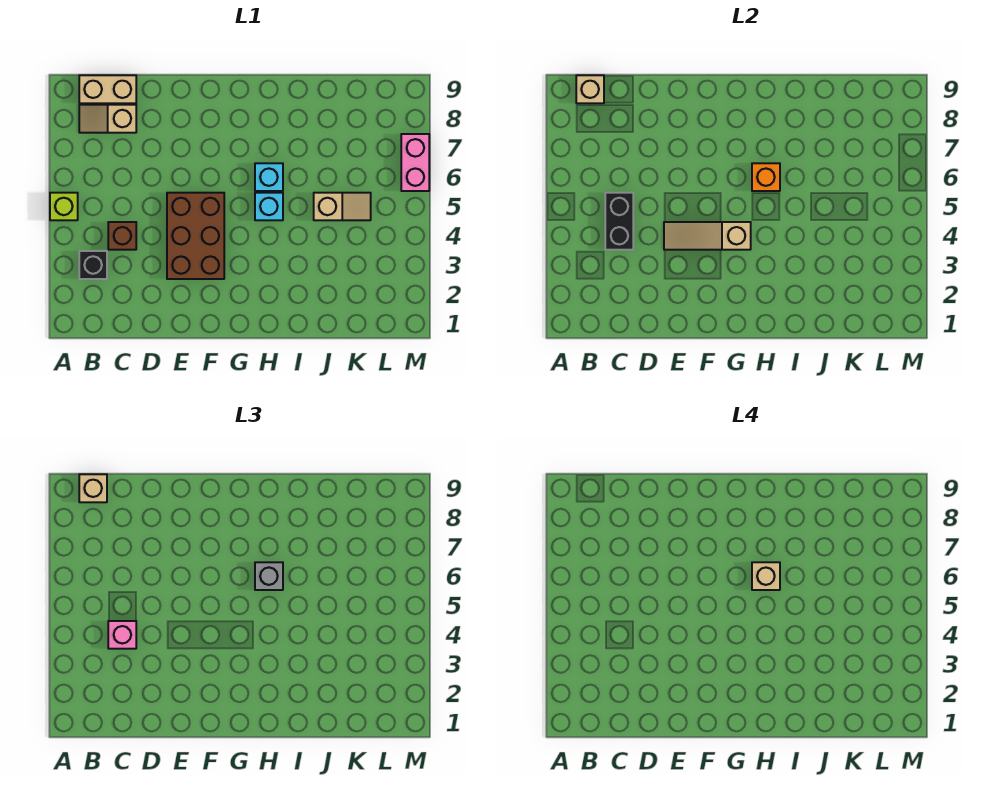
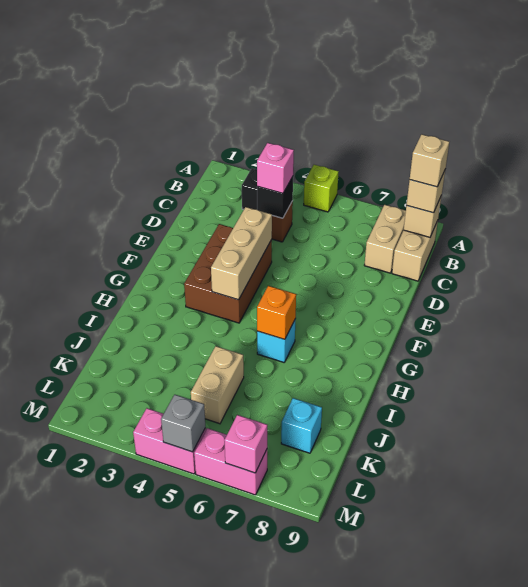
tan 1x2 slope [79,105,136,133] -> tan 1x2 brick [364,205,406,273]
black 1x2 brick [605,193,633,250] -> black 1x1 brick [257,177,293,218]
brown 2x3 brick [167,193,224,279] -> brown 2x3 brick turned to [184,224,272,323]
tan 1x3 slope [664,222,751,250] -> tan 1x3 brick [211,207,272,300]
cyan 1x1 brick [255,193,283,220] -> cyan 1x1 brick moved to [281,398,322,453]
grey 1x1 brick [255,562,283,590] -> grey 1x1 brick moved to [161,395,205,452]
tan 1x1 brick [752,562,780,590] -> tan 1x1 brick moved to [410,134,449,187]
tan 1x2 slope [314,193,371,220] -> tan 1x2 brick [191,346,244,424]
none -> pink 1x2 brick [133,408,206,474]
none -> pink 1x1 brick [224,415,267,473]

